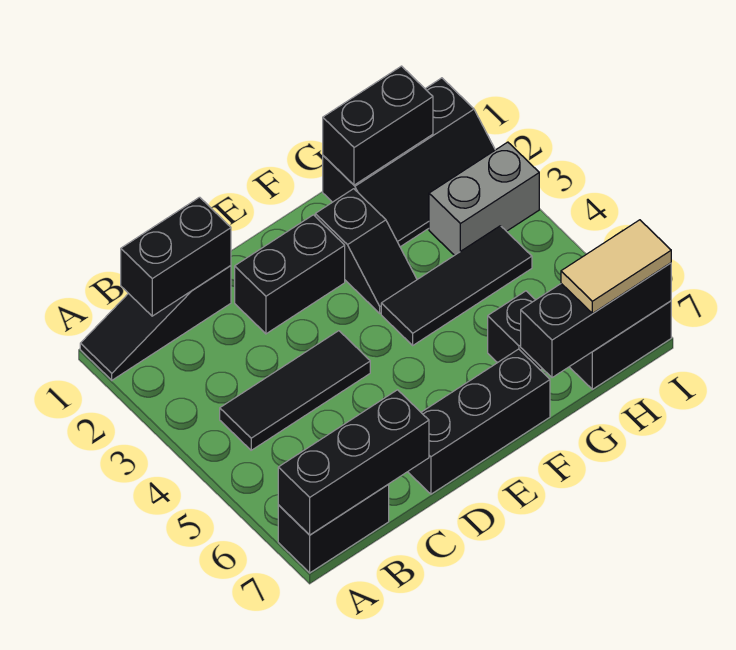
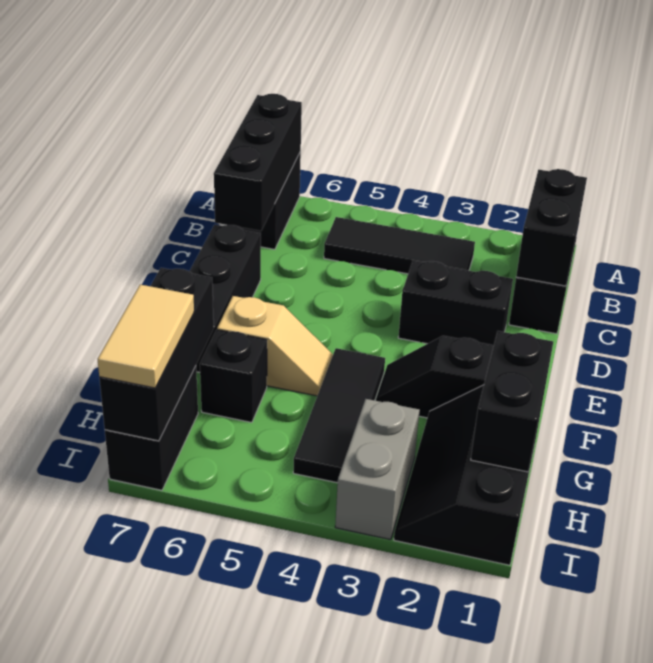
black 1x3 tile [220,331,370,450] -> black 1x3 tile turned to [324,217,475,274]
black 1x2 brick [235,215,345,334] -> black 1x2 brick turned to [398,261,513,345]
none -> tan 1x2 slope [217,296,333,396]

